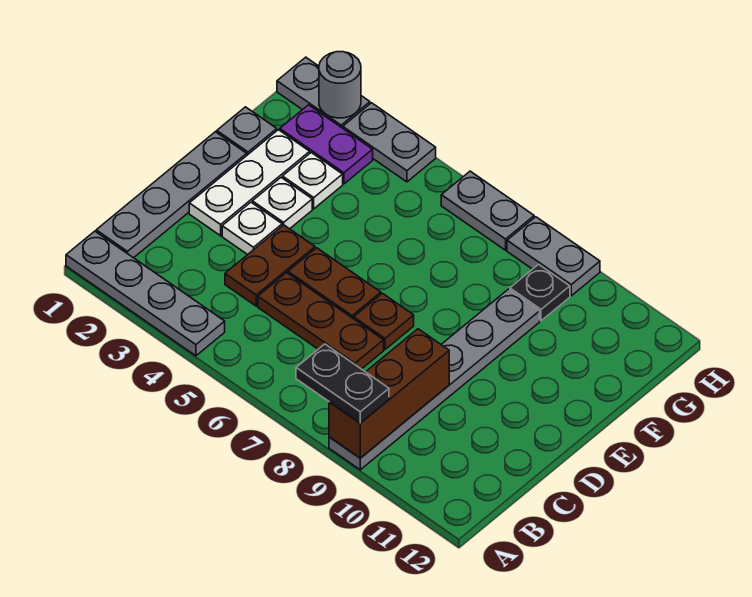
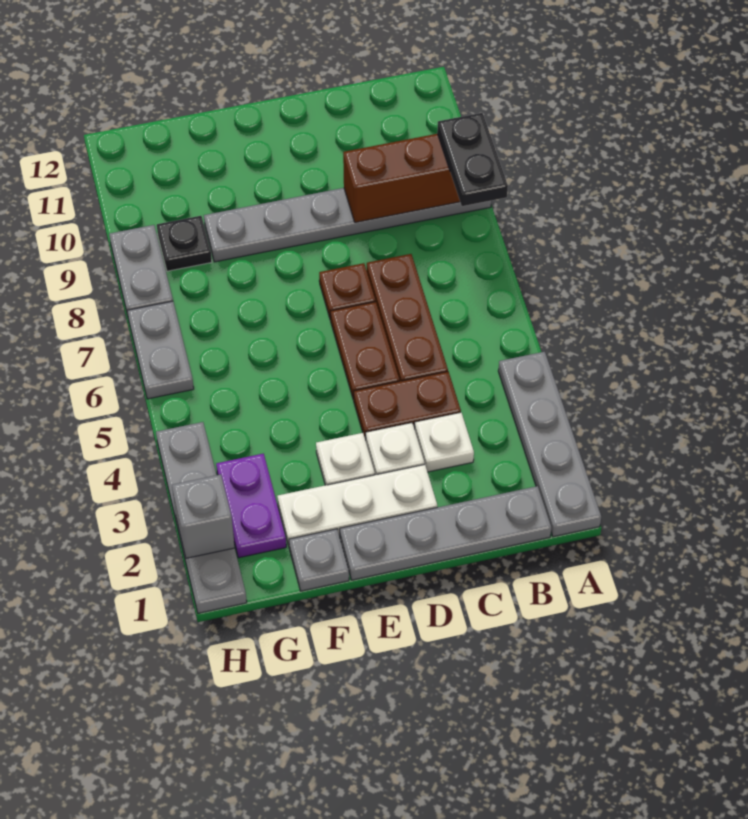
white 1x1 plate [283,153,343,209] -> white 1x1 plate moved to [415,412,474,472]
grey 1x1 round brick [319,52,361,118] -> grey 1x1 brick [172,474,235,558]

